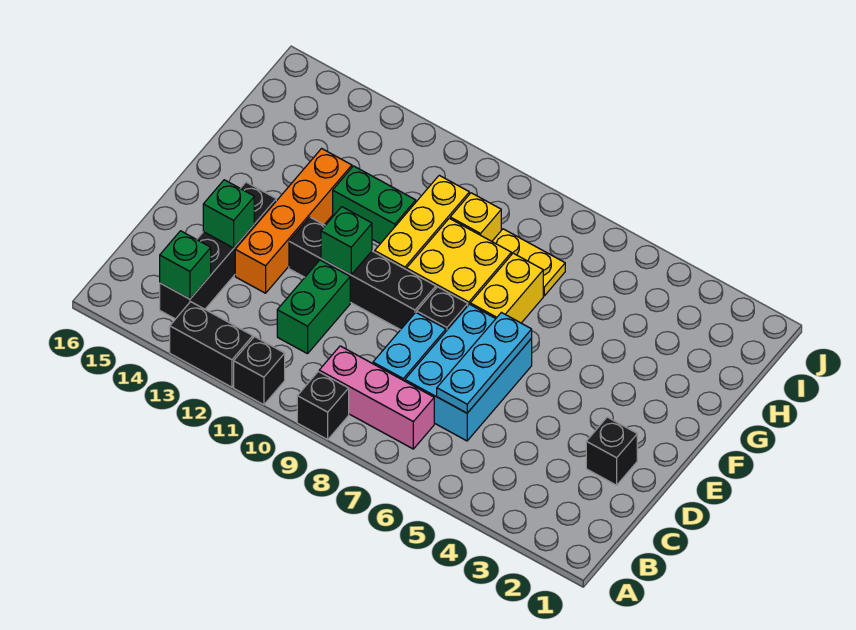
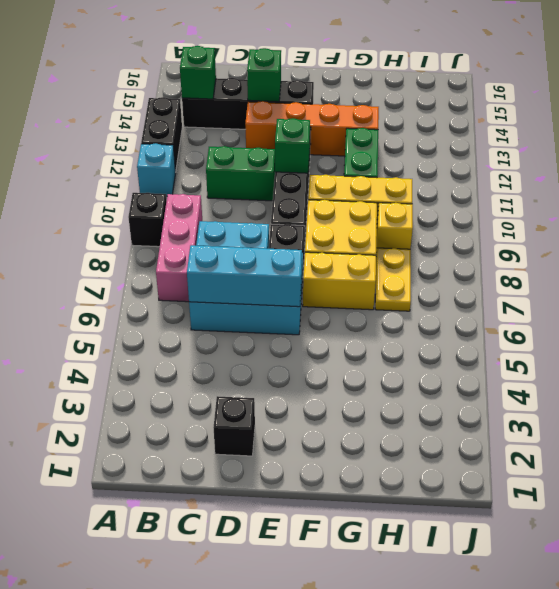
black 1x1 brick [234,337,285,405] -> cyan 1x1 brick [137,143,175,196]
cyan 1x3 plate [437,312,532,413] -> cyan 1x3 brick [187,245,302,307]

